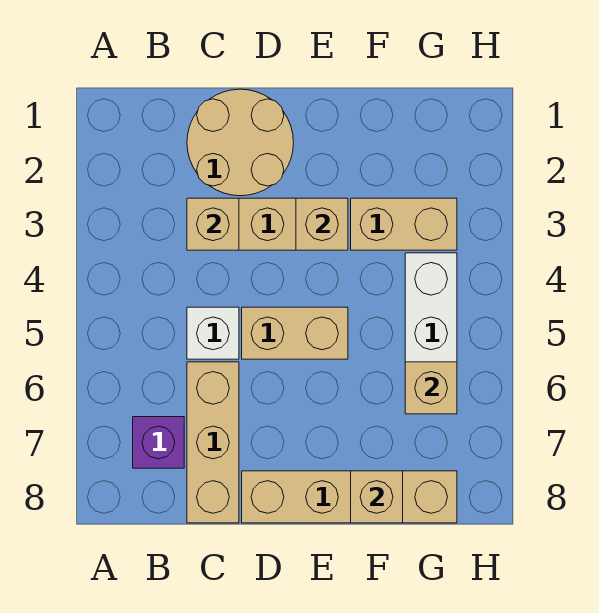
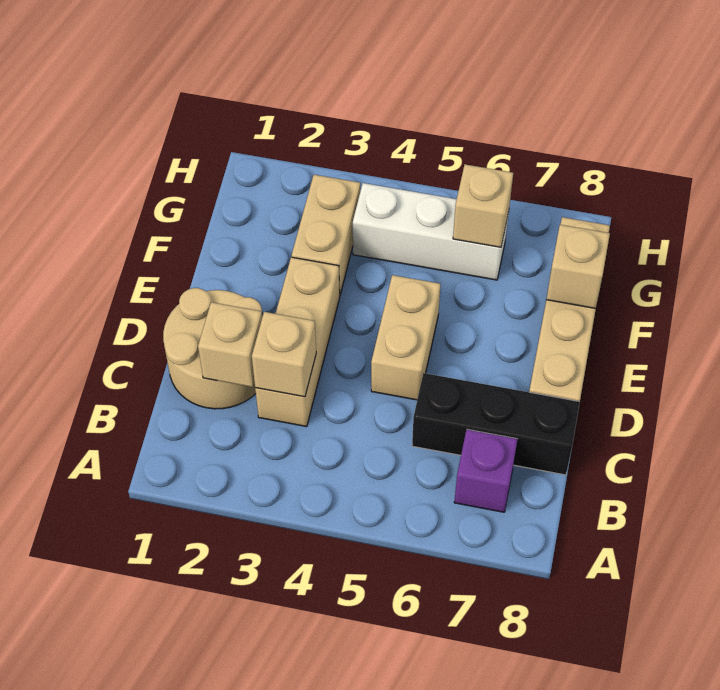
white 1x1 brick [187,307,239,359] -> none
tan 1x3 brick [187,362,239,523] -> black 1x3 brick [412,373,580,475]
tan 1x1 brick [296,198,348,250] -> tan 1x1 brick moved to [198,302,262,387]

